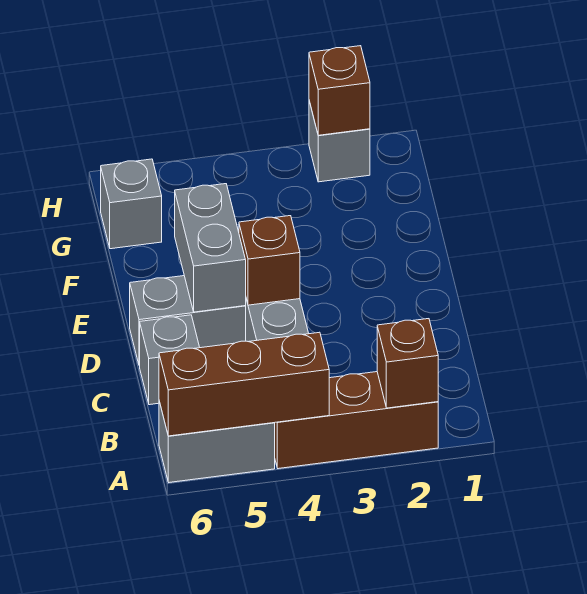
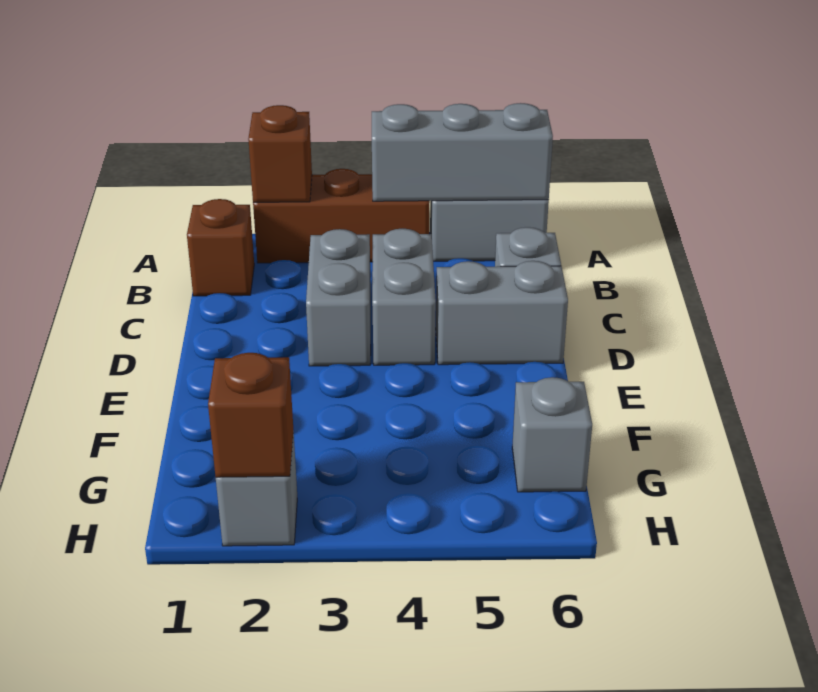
brown 1x3 brick [159,332,329,436] -> grey 1x3 brick [372,103,553,201]
brown 1x1 brick [239,216,300,305] -> brown 1x1 brick moved to [187,199,254,296]
grey 1x2 brick [175,184,246,312] -> grey 1x2 brick moved to [306,229,371,366]

